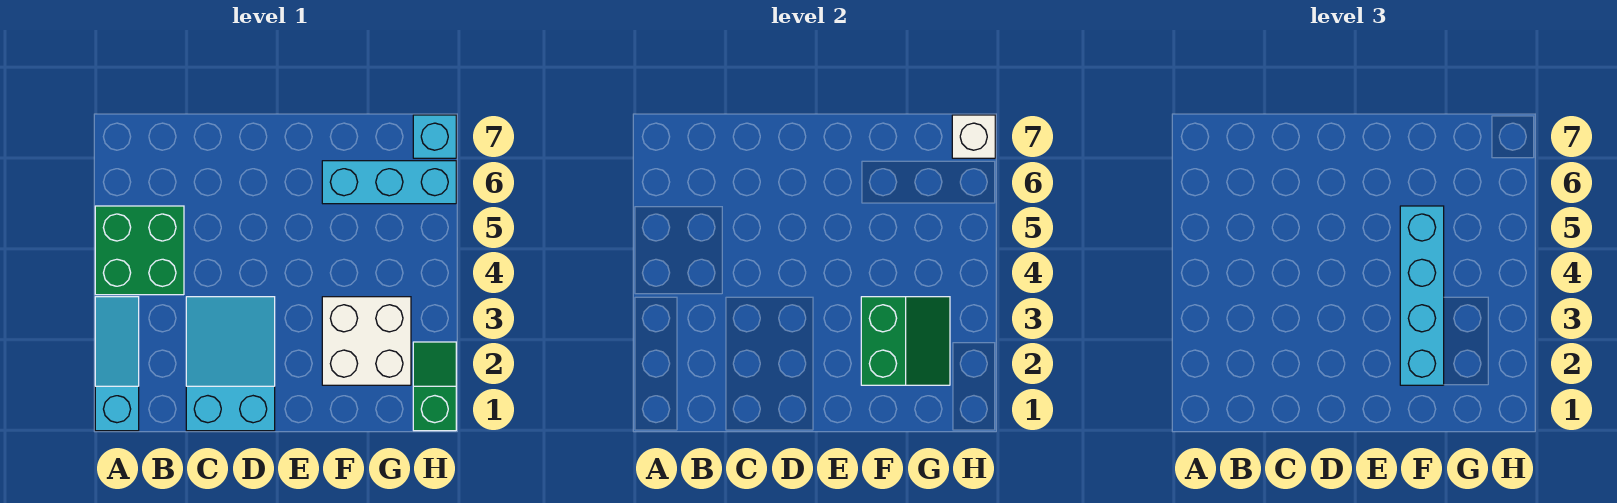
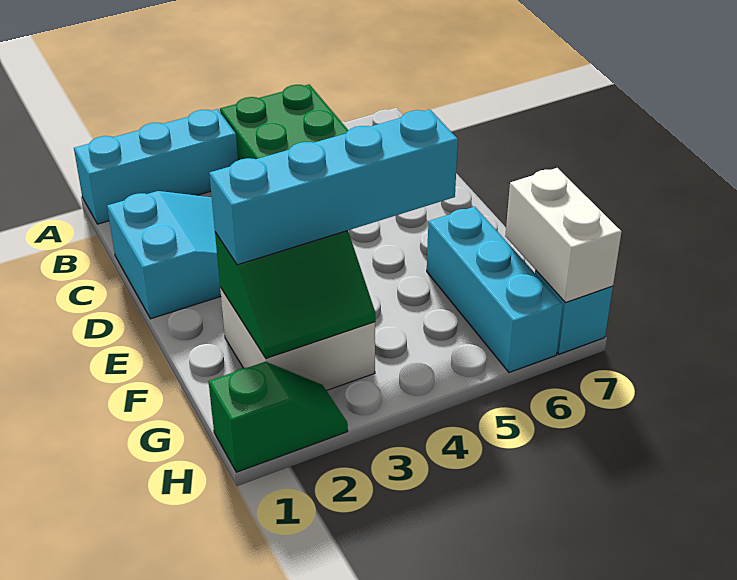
cyan 1x3 slope [95,297,139,431] -> cyan 1x3 brick [74,109,238,224]
white 1x1 brick [952,115,995,158] -> white 1x2 brick [505,168,622,303]

